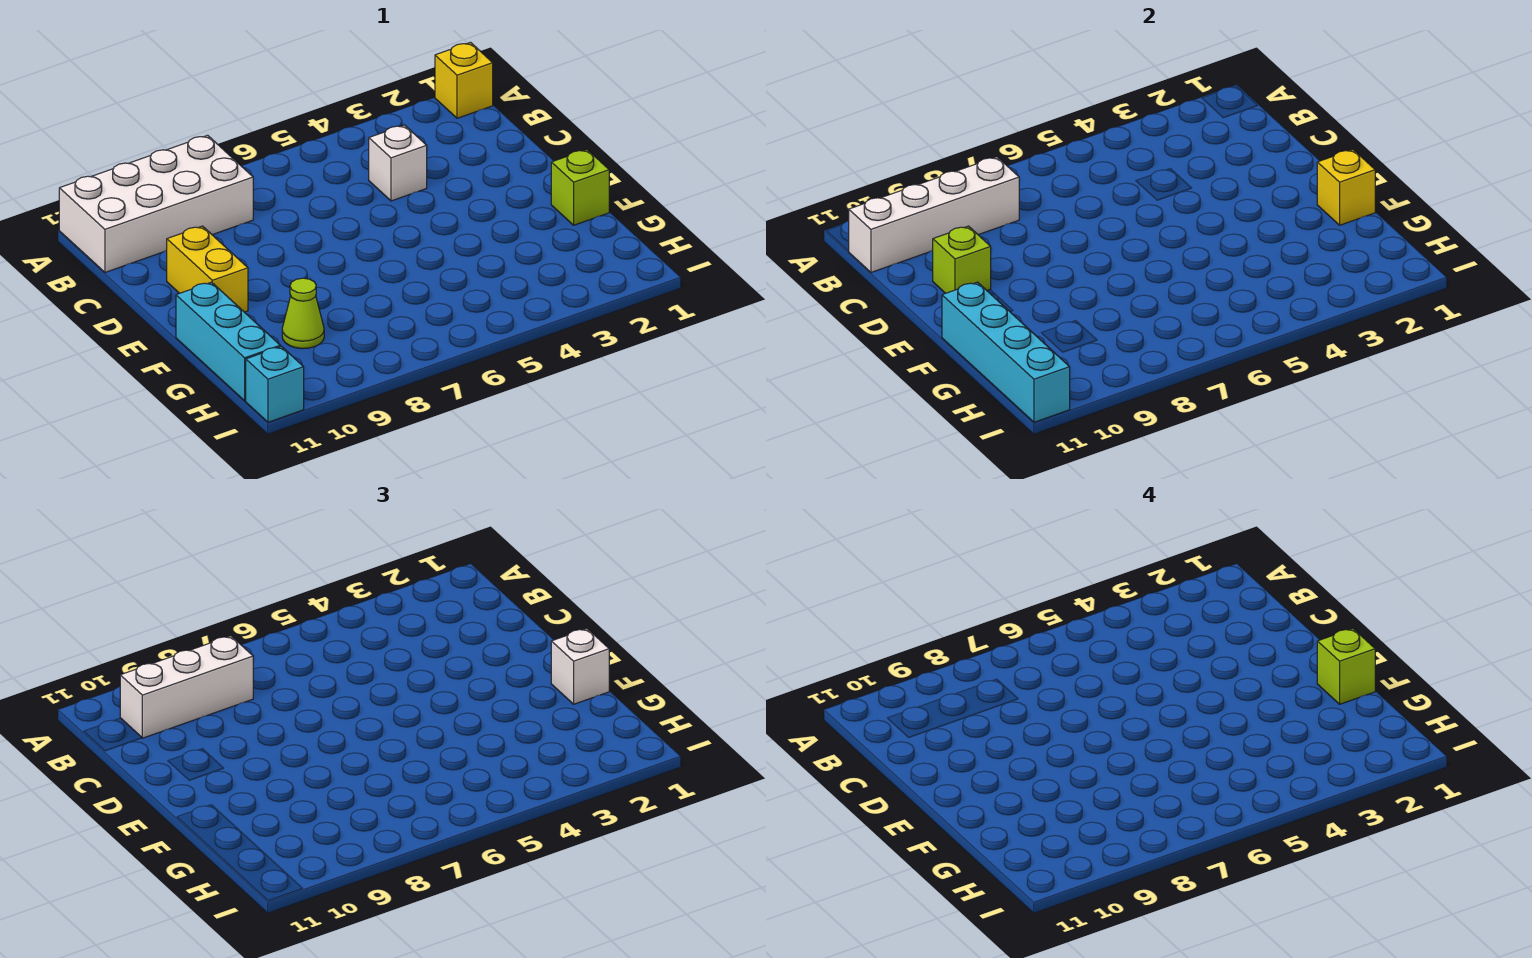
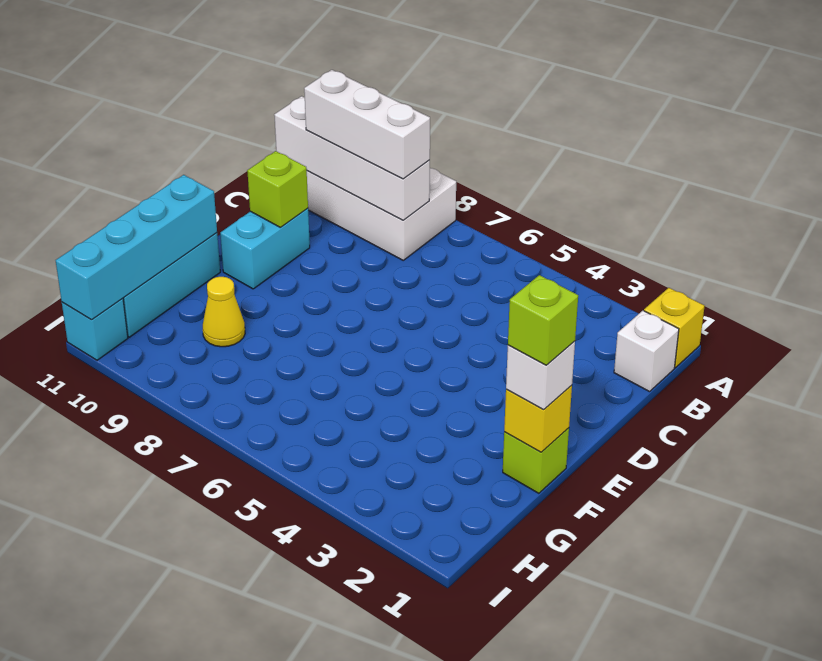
white 1x1 brick [369,125,427,201] -> white 1x1 brick moved to [614,311,679,392]
yellow 1x2 brick [167,226,248,312] -> cyan 1x2 brick [220,208,310,289]
lime 1x1 cone [282,278,324,349] -> yellow 1x1 cone [203,277,245,347]

